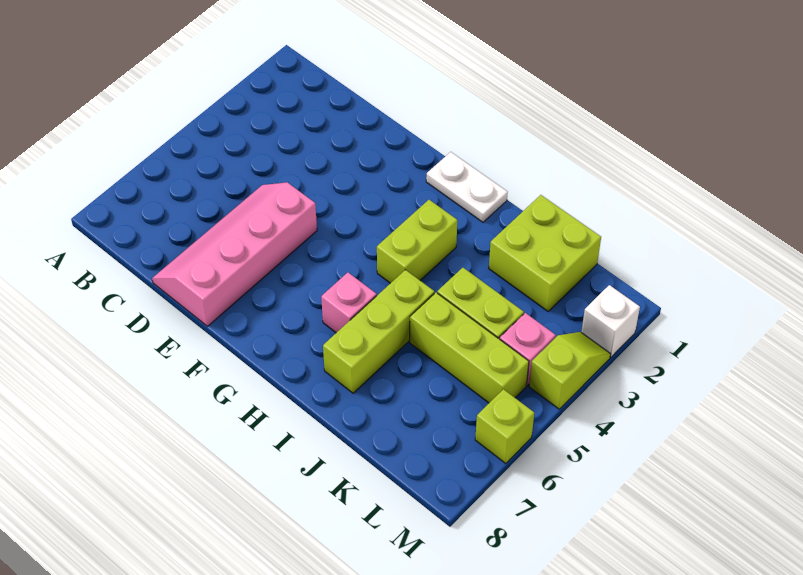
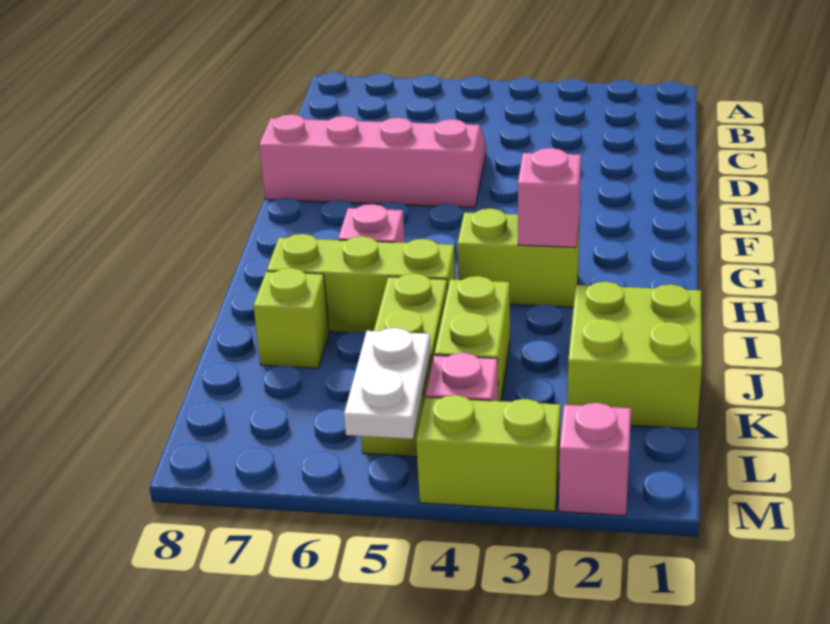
white 1x2 plate [426,152,508,222] -> white 1x2 plate moved to [344,328,431,439]
none -> pink 1x1 brick [518,148,581,248]
white 1x1 brick [581,285,640,357] -> pink 1x1 brick [559,403,631,516]
lime 1x2 slope [529,332,611,409] -> lime 1x2 brick [416,395,561,511]
lime 1x1 brick [475,389,534,463] -> lime 1x1 brick moved to [253,268,329,368]

